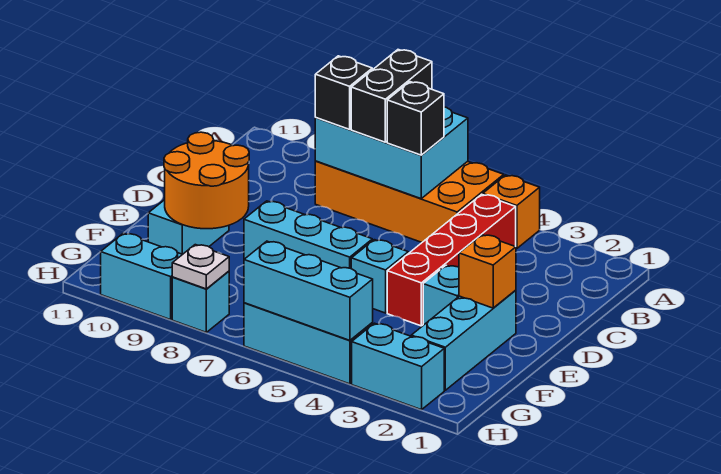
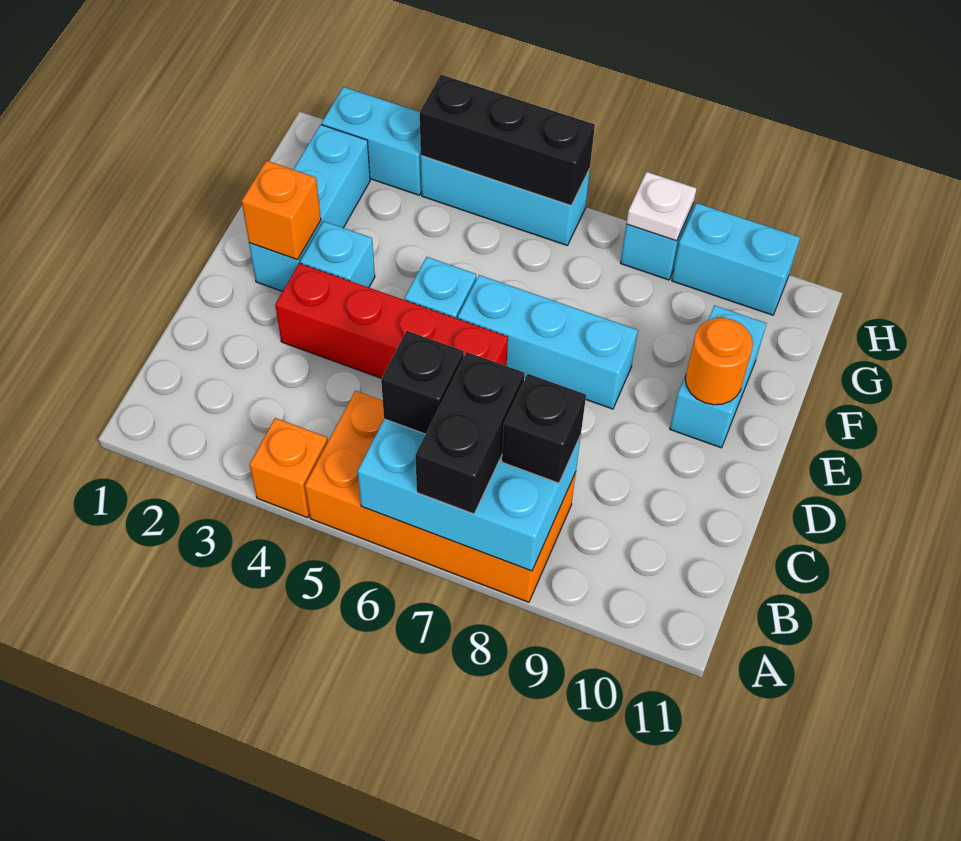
red 1x4 brick [387,194,516,326] -> red 1x4 brick turned to [275,263,508,378]
orange 2x2 round brick [164,132,249,229] -> orange 1x1 round brick [685,318,753,405]
cyan 1x3 brick [244,241,373,340] -> black 1x3 brick [420,75,595,206]

